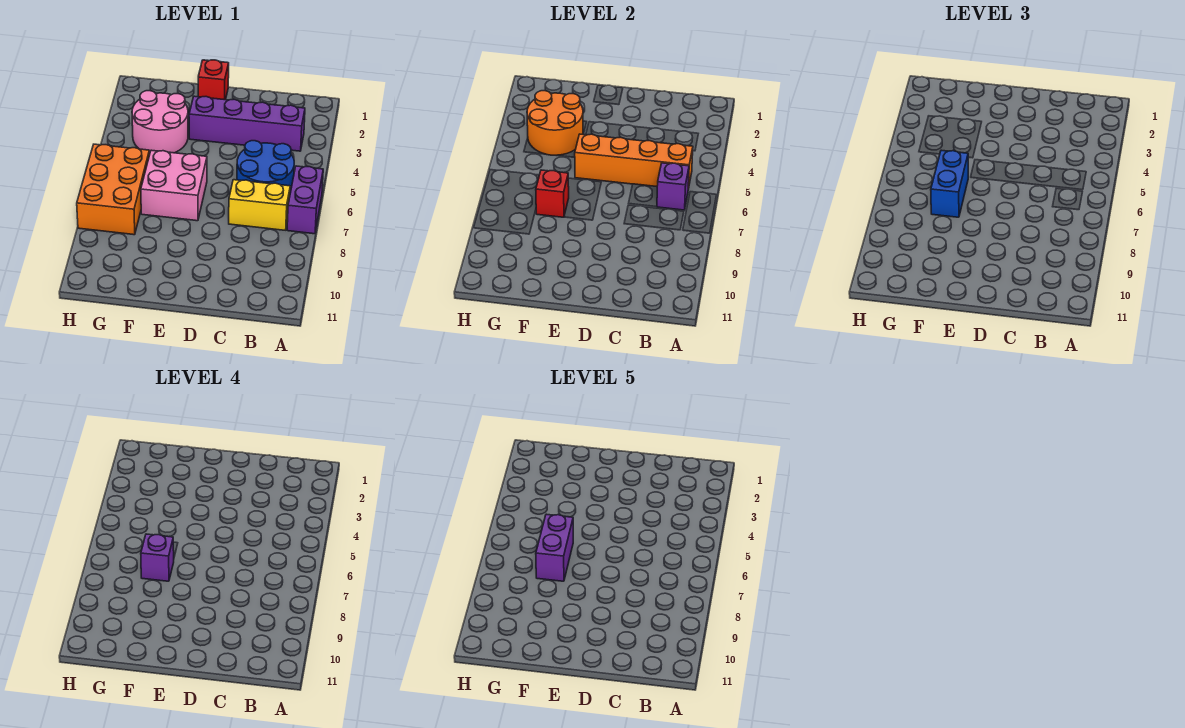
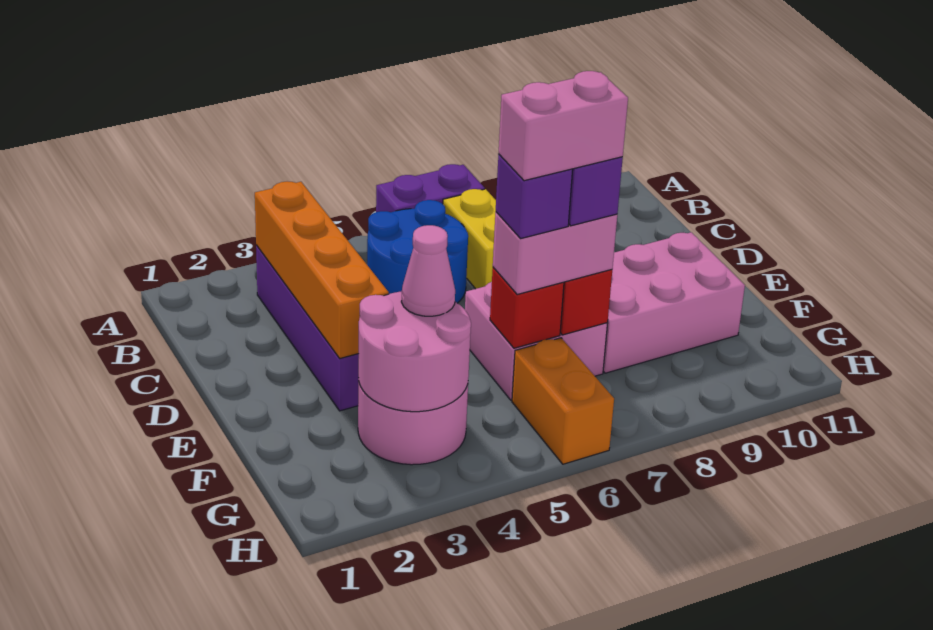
orange 1x4 brick [575,134,693,189] -> orange 1x4 brick moved to [255,181,389,358]
purple 1x1 brick [657,163,689,210] -> purple 1x1 brick moved to [496,155,573,238]
red 1x1 brick [198,60,229,100] -> red 1x1 brick moved to [490,267,564,348]
none -> pink 2x3 brick [603,232,745,373]
orange 2x2 round brick [527,91,583,155] -> pink 2x2 round brick [358,291,471,412]
none -> pink 1x1 cone [401,225,455,316]
blue 1x2 brick [931,150,968,217] -> pink 1x2 brick [493,212,617,295]
purple 1x2 brick [536,514,573,581] -> pink 1x2 brick [499,71,628,181]
orange 2x3 brick [77,144,149,235] -> orange 1x2 brick [512,338,614,464]

